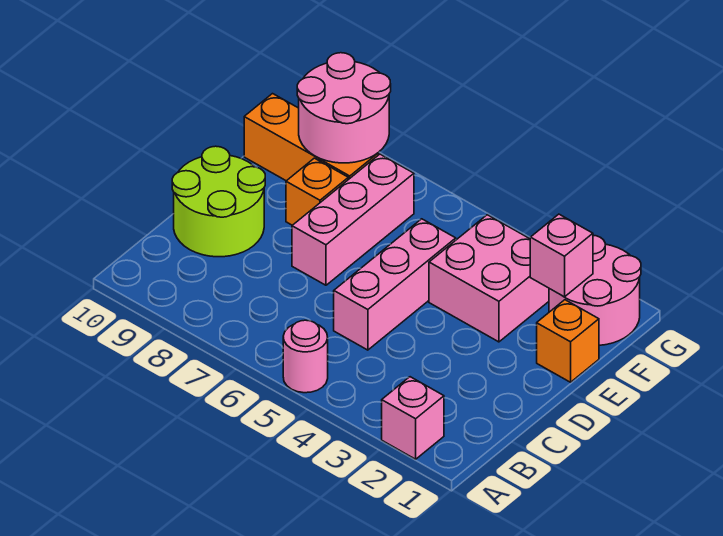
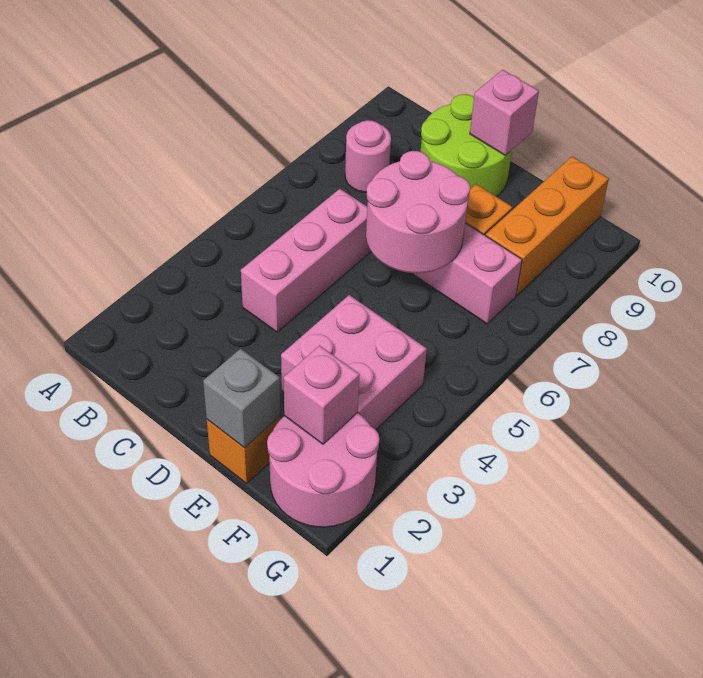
pink 1x1 brick [382,377,444,459] -> pink 1x1 brick moved to [470,70,539,155]
pink 1x1 round brick [283,320,328,393] -> pink 1x1 round brick moved to [345,120,391,192]
pink 1x3 brick [334,219,456,350] -> pink 1x3 brick turned to [241,189,371,332]
none -> grey 1x1 brick [203,349,281,448]
pink 2x2 round brick [297,53,391,163] -> pink 2x2 round brick moved to [366,151,470,273]

